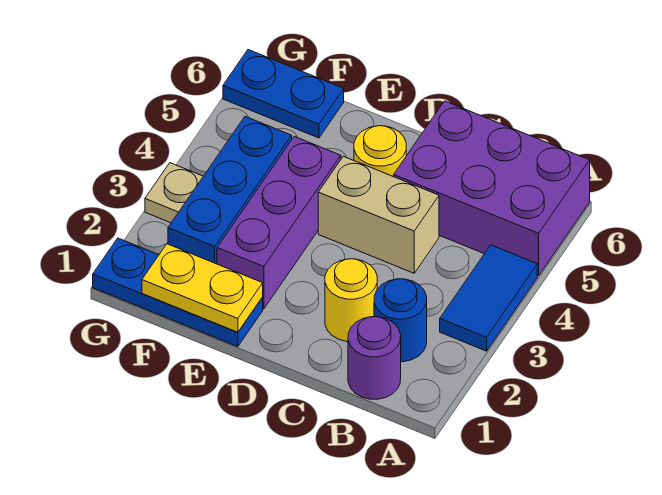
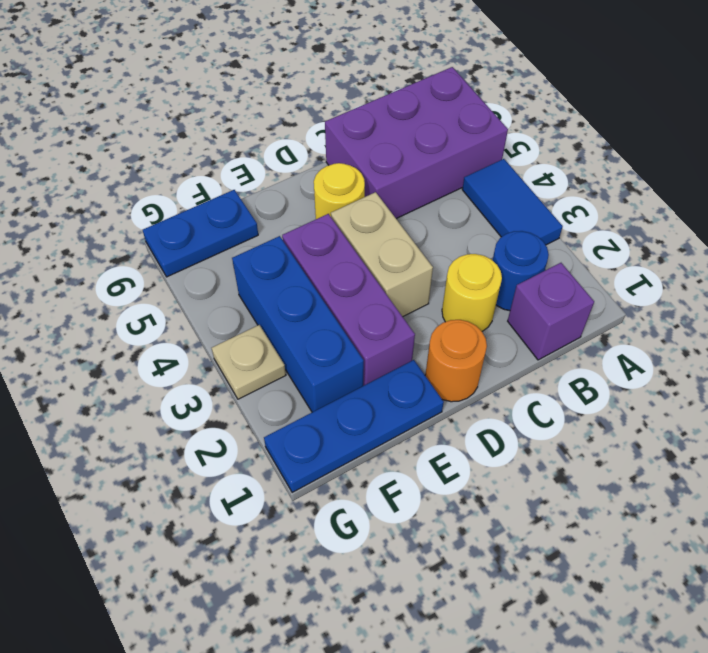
purple 1x1 round brick [348,317,401,399] -> purple 1x1 brick [508,263,594,360]
tan 1x2 brick [318,156,439,273] -> tan 1x2 brick turned to [331,192,433,317]
none -> orange 1x1 round brick [425,320,487,402]
yellow 1x2 plate [142,244,263,332] -> none

